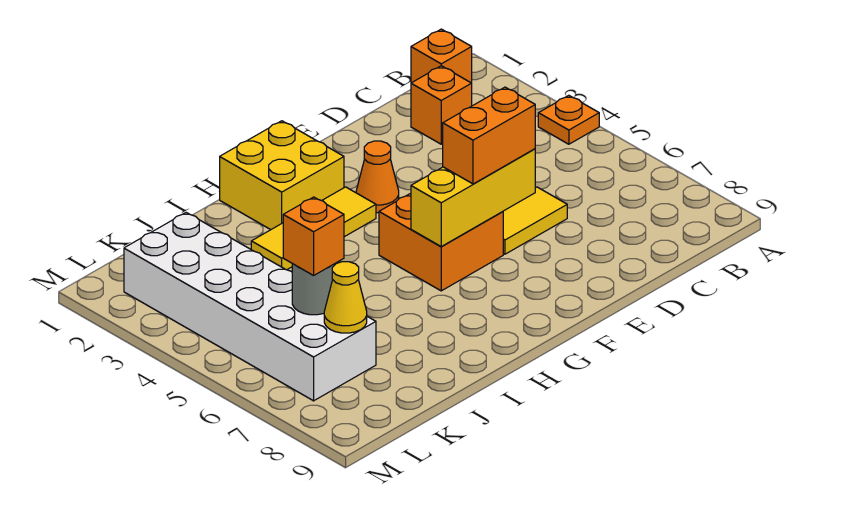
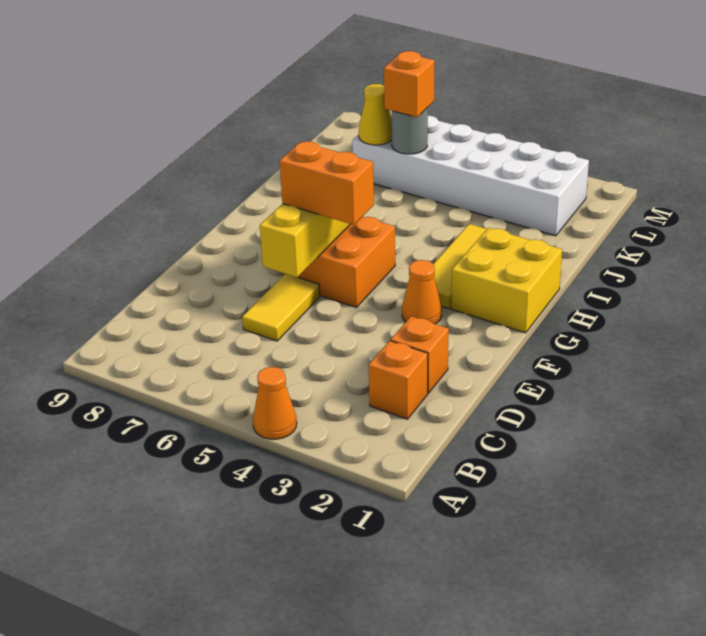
orange 1x1 plate [538,95,599,144] -> orange 1x1 cone [253,367,297,439]
orange 1x1 brick [411,29,472,83] -> orange 1x1 brick moved to [391,316,449,393]
orange 1x2 brick [443,87,535,184] -> orange 1x2 brick turned to [280,141,374,225]

